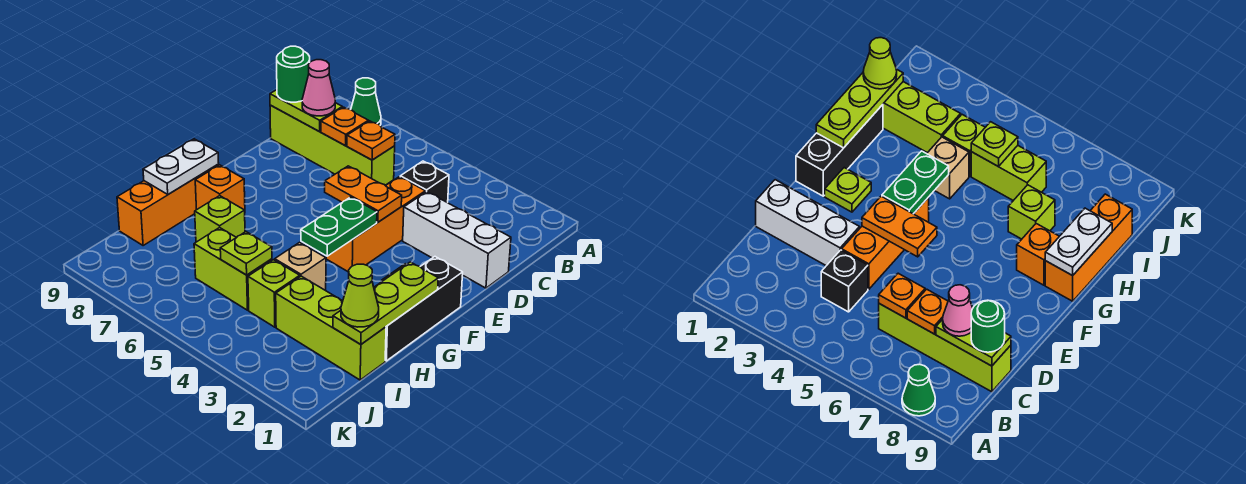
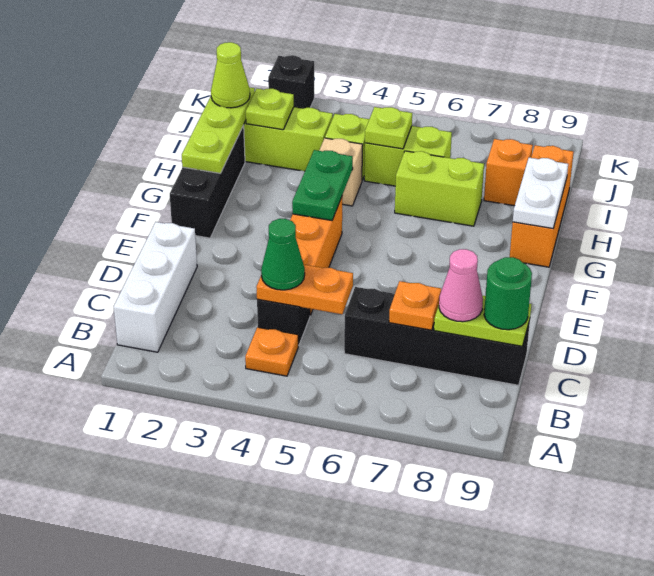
green 1x1 cone [351,78,381,125] -> green 1x1 cone moved to [261,219,305,290]
lime 1x4 brick [270,105,395,185] -> black 1x4 brick [344,287,530,385]
orange 1x1 plate [347,121,395,160] -> orange 1x1 plate moved to [245,327,298,376]
white 1x3 brick [403,192,511,288] -> white 1x3 brick turned to [114,222,197,352]
orange 1x2 plate [325,166,402,222] -> orange 1x2 plate moved to [256,265,353,314]
lime 1x1 plate [825,168,871,212] -> lime 1x1 plate moved to [246,89,294,130]
orange 1x1 brick [195,165,245,210] -> orange 1x1 brick moved to [484,139,533,206]
lime 1x1 brick [195,196,245,242] -> lime 1x2 brick [395,151,484,226]
none -> black 1x1 brick [268,55,314,109]

